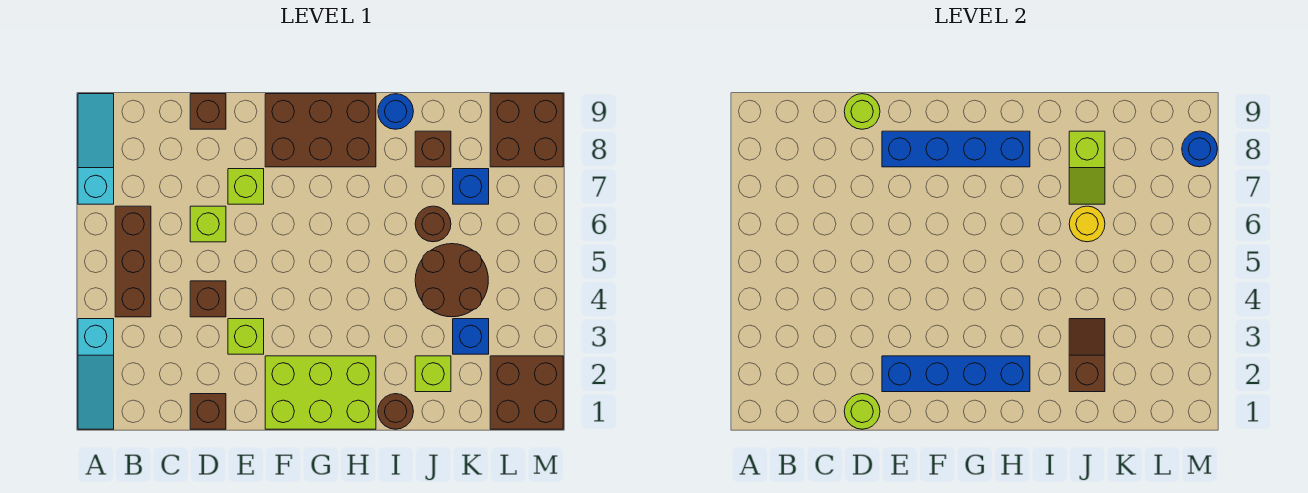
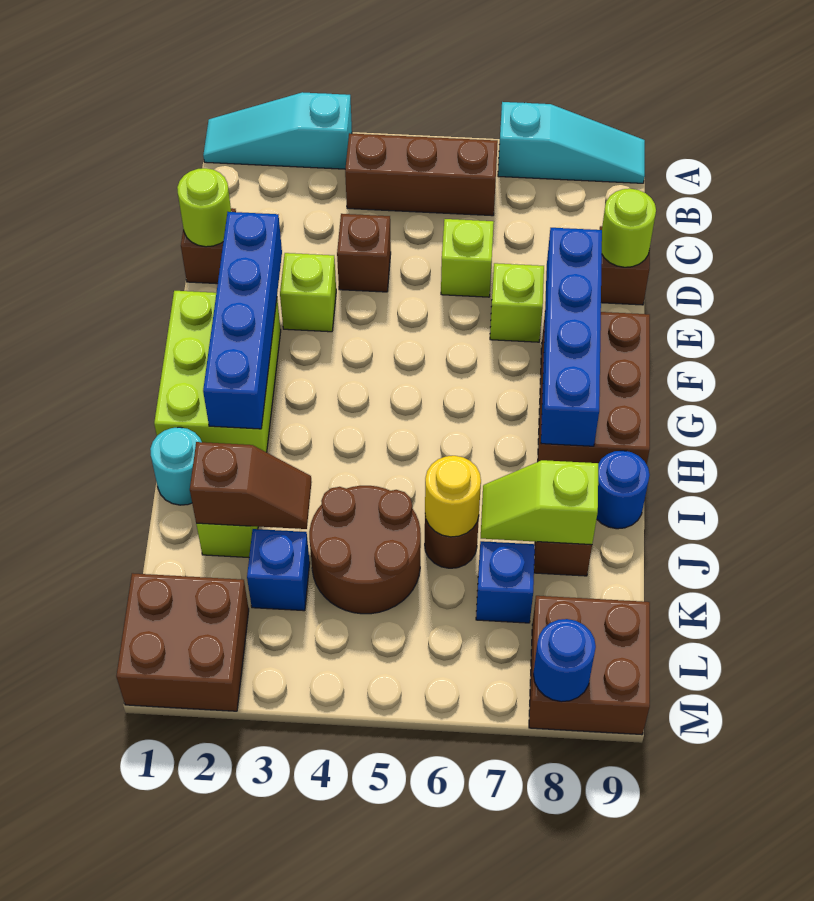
brown 1x1 round brick [378,394,413,429] -> cyan 1x1 round brick [150,427,202,505]

